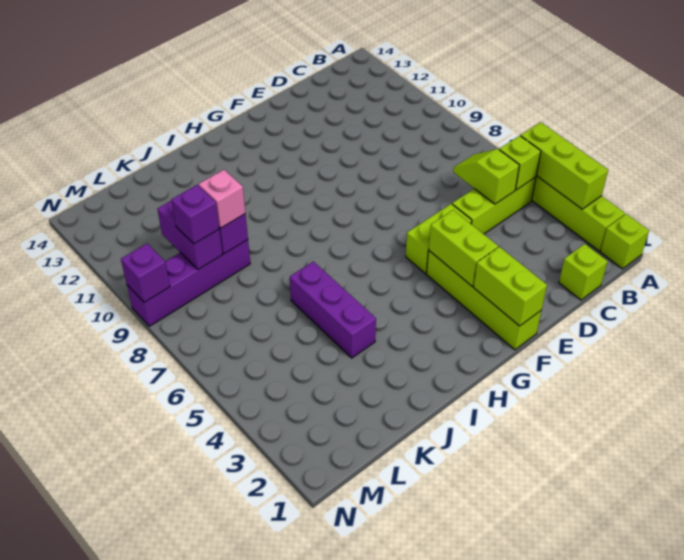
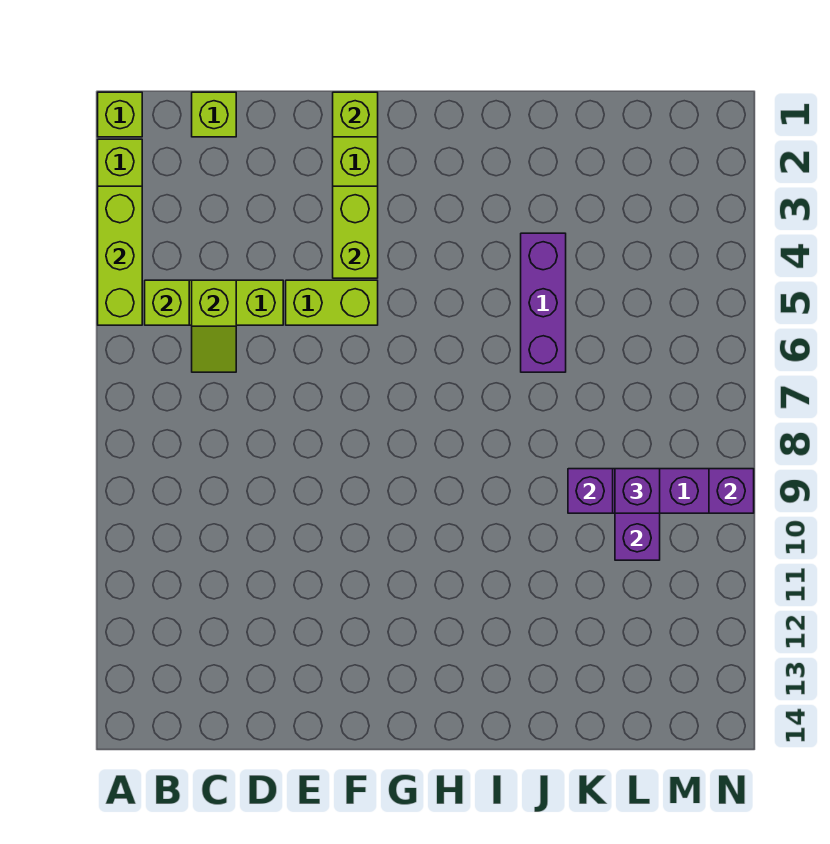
lime 1x2 brick [473,247,547,326] -> lime 1x1 brick [333,92,378,137]
pink 1x1 brick [199,170,245,228] -> none

